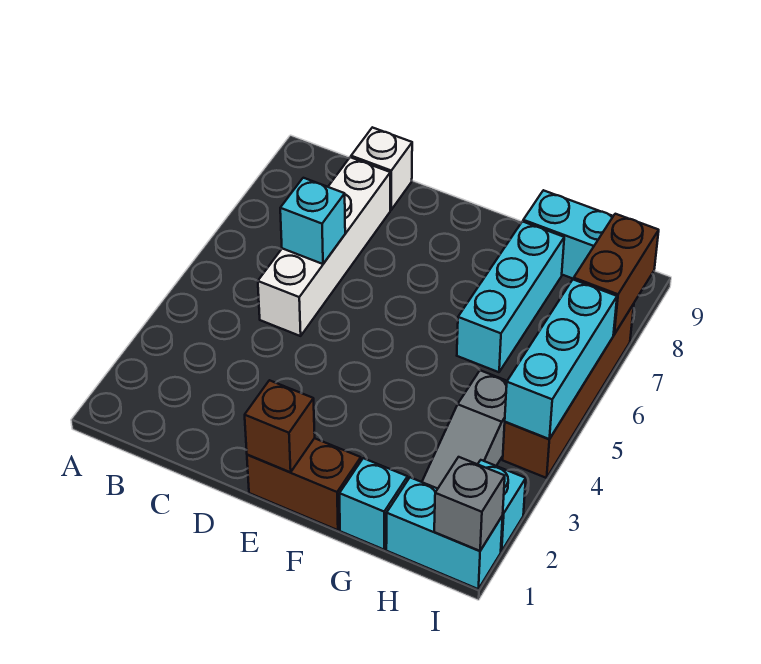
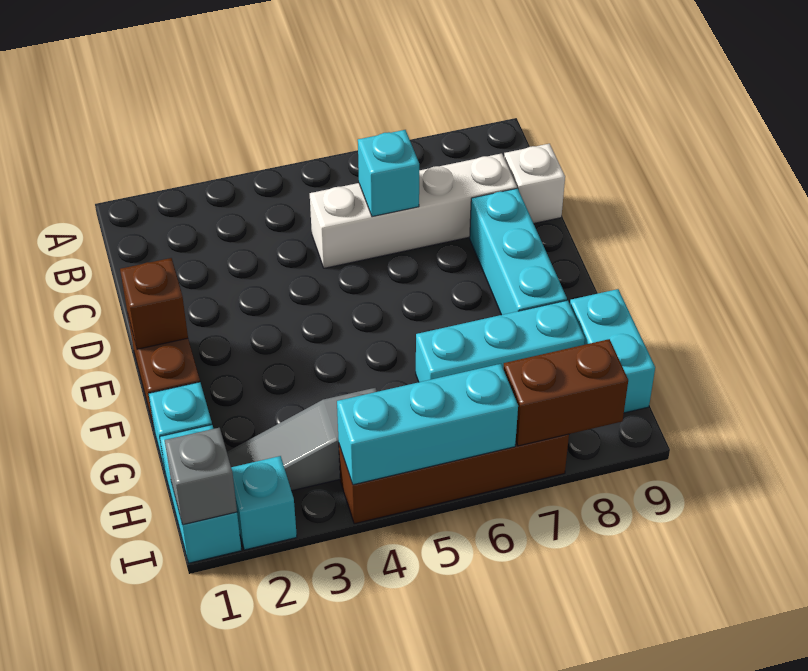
none -> cyan 1x3 brick [470,188,567,315]

